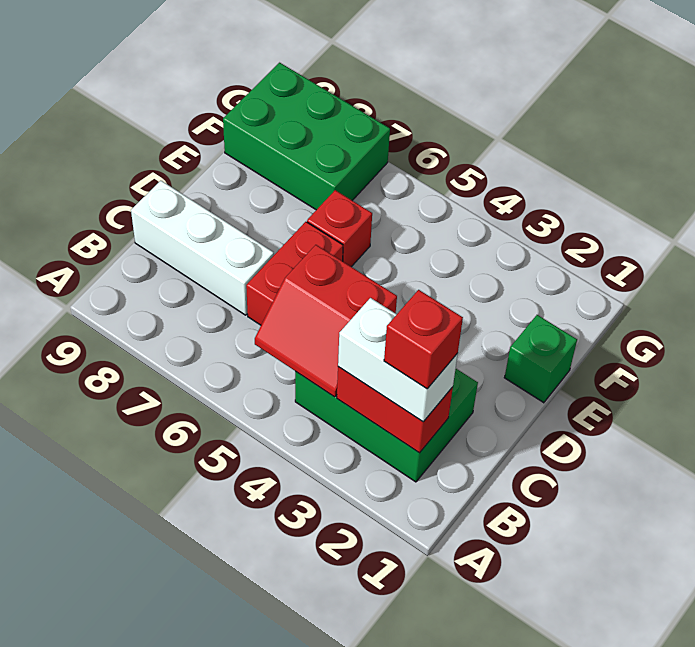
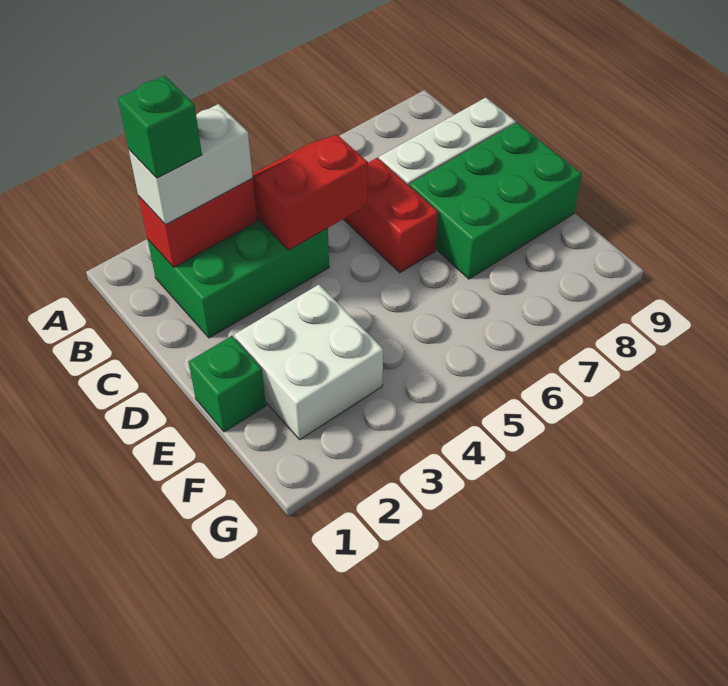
red 1x1 brick [384,290,463,389] -> green 1x1 brick [118,76,202,178]
none -> white 2x2 brick [234,285,383,439]
red 1x1 brick [307,190,372,267] -> none
green 2x3 brick [223,63,390,210] -> green 2x3 brick moved to [410,122,582,279]

